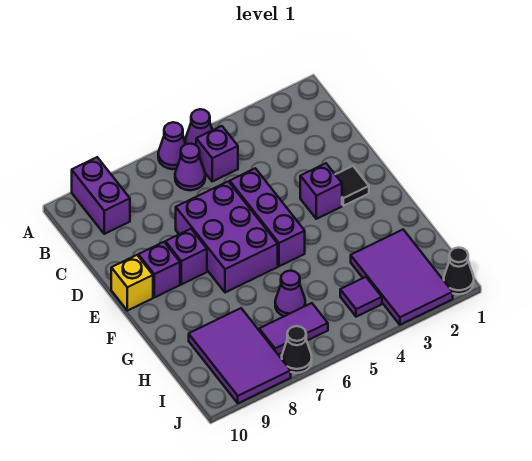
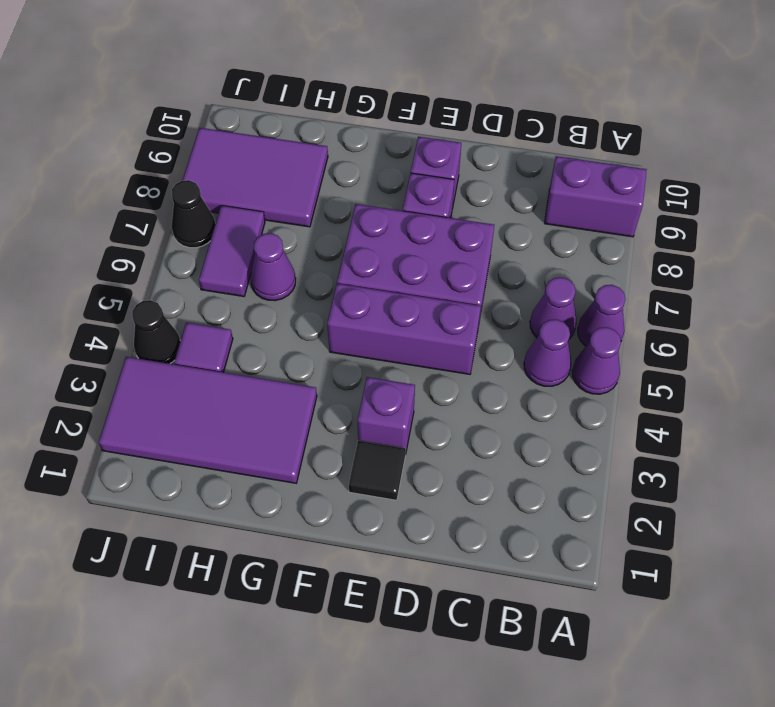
purple 1x1 brick [196,126,238,181] -> purple 1x1 cone [524,319,571,386]
yellow 1x1 brick [111,255,153,311] -> none
purple 2x3 tile [351,230,453,325] -> purple 2x4 tile [98,357,317,483]
black 1x1 cone [444,248,474,294] -> black 1x1 cone moved to [132,300,180,364]

